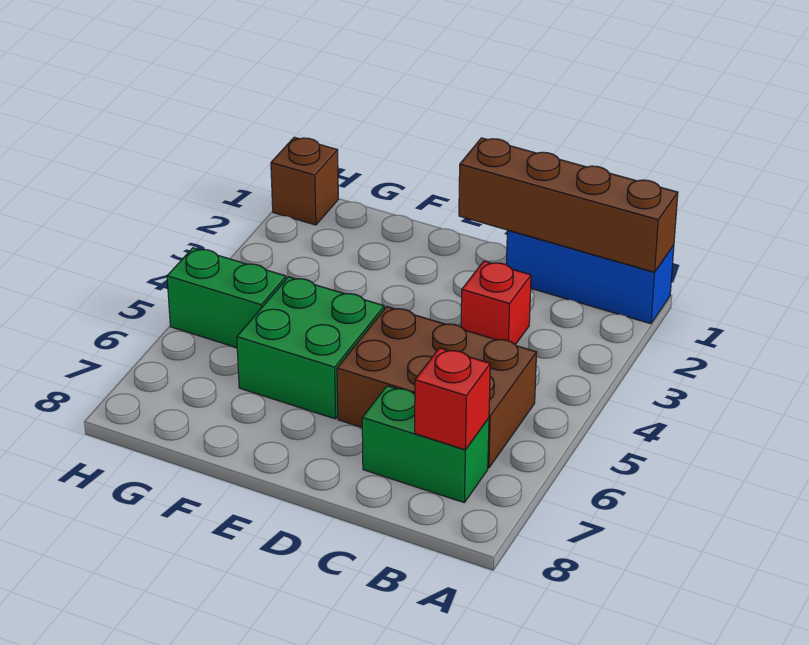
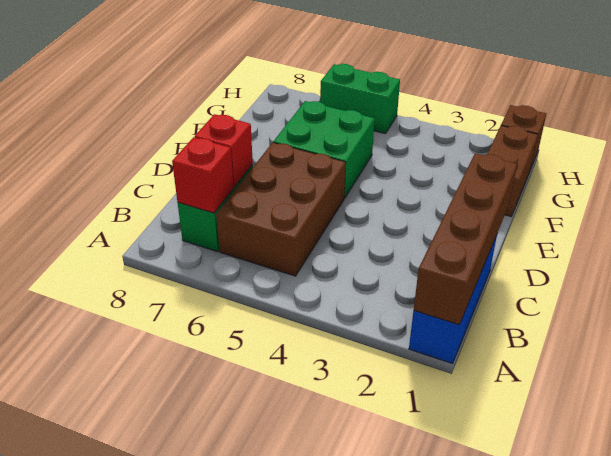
red 1x1 brick [461,261,531,345] -> red 1x1 brick moved to [194,114,253,187]
none -> brown 1x2 brick [487,126,538,217]
green 1x2 brick [167,248,286,348] -> green 1x2 brick turned to [320,64,400,134]

